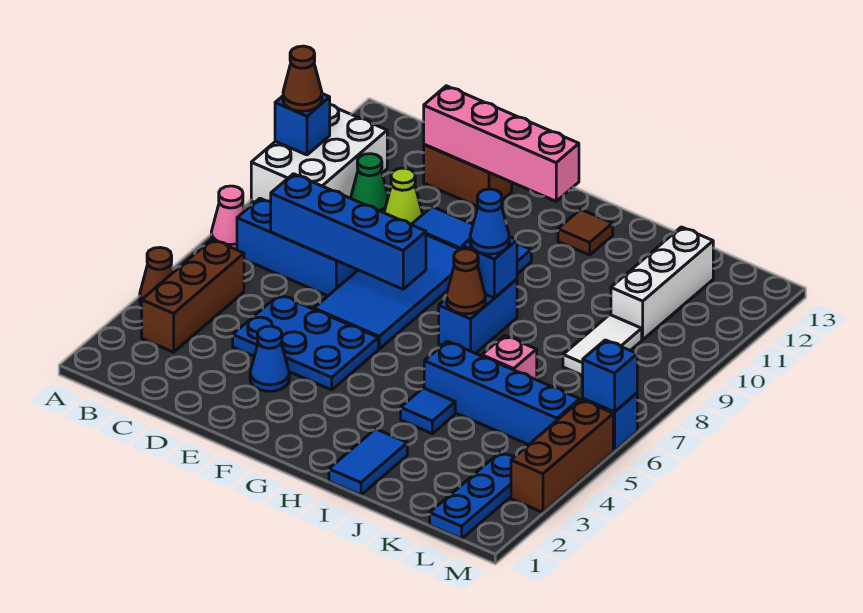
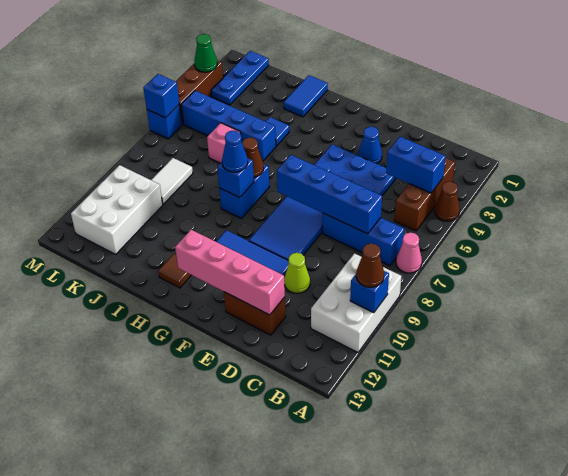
none -> blue 1x2 brick [386,137,446,193]
green 1x1 cone [351,154,388,213] -> green 1x1 cone moved to [194,34,217,72]
white 1x3 brick [611,227,713,340] -> white 2x3 brick [71,165,163,254]

